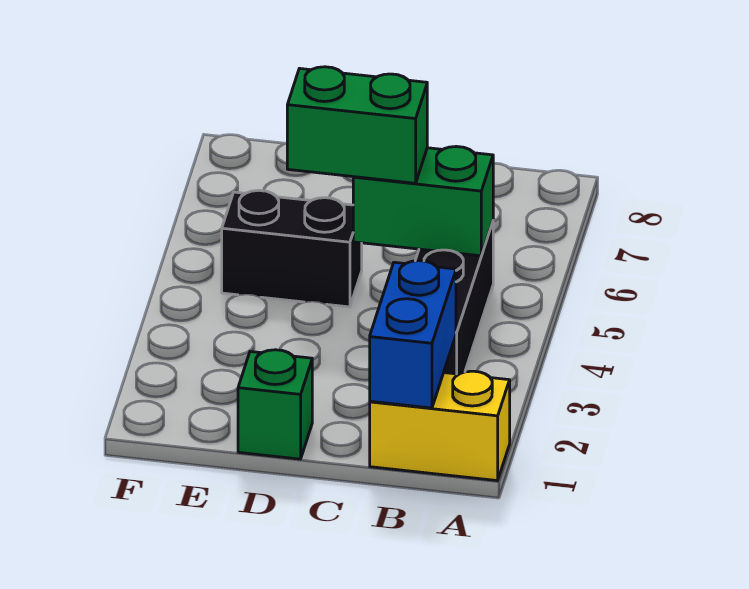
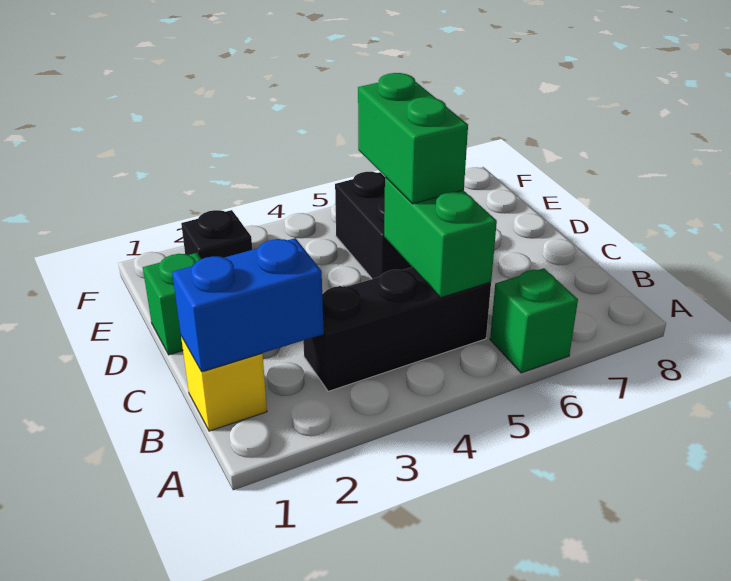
yellow 1x2 brick [370,371,510,481] -> yellow 1x1 brick [181,336,267,431]
none -> green 1x1 brick [490,268,578,373]
none -> black 1x1 brick [181,210,252,259]

